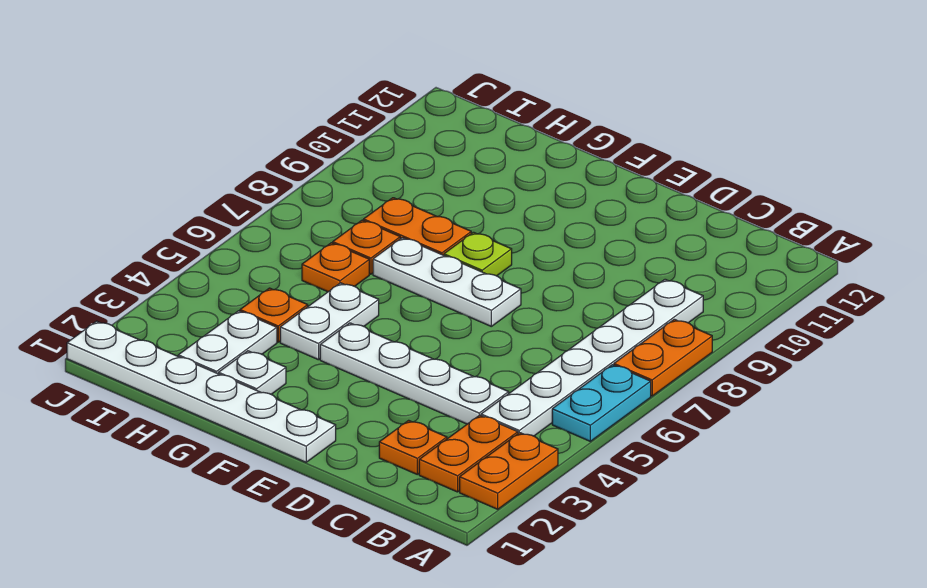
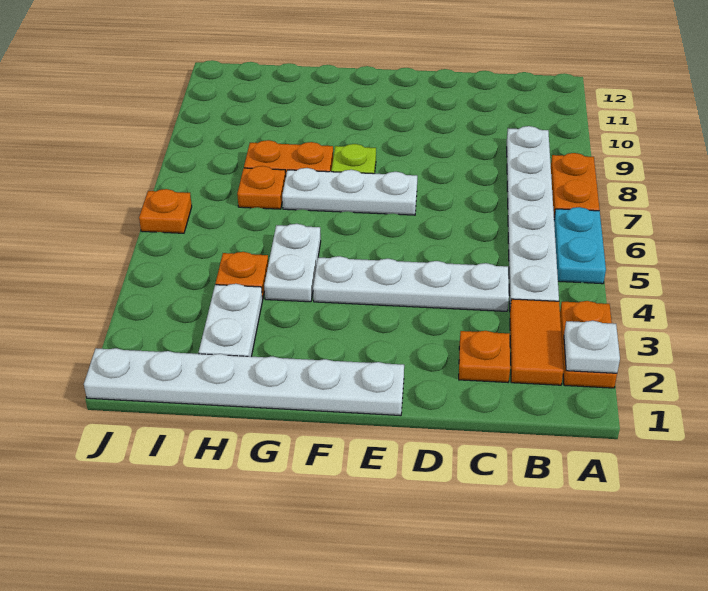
orange 1x2 plate [419,415,518,492] -> orange 1x2 tile [510,299,564,385]
white 1x1 plate [219,351,286,394] -> white 1x1 plate moved to [564,321,620,373]
orange 1x1 plate [302,243,369,292] -> orange 1x1 plate moved to [139,189,192,233]

